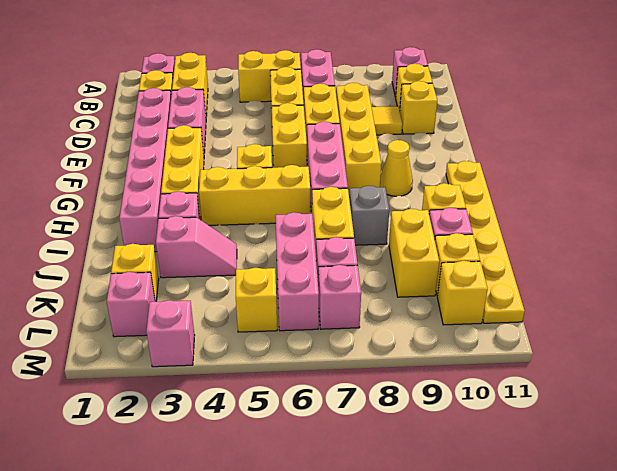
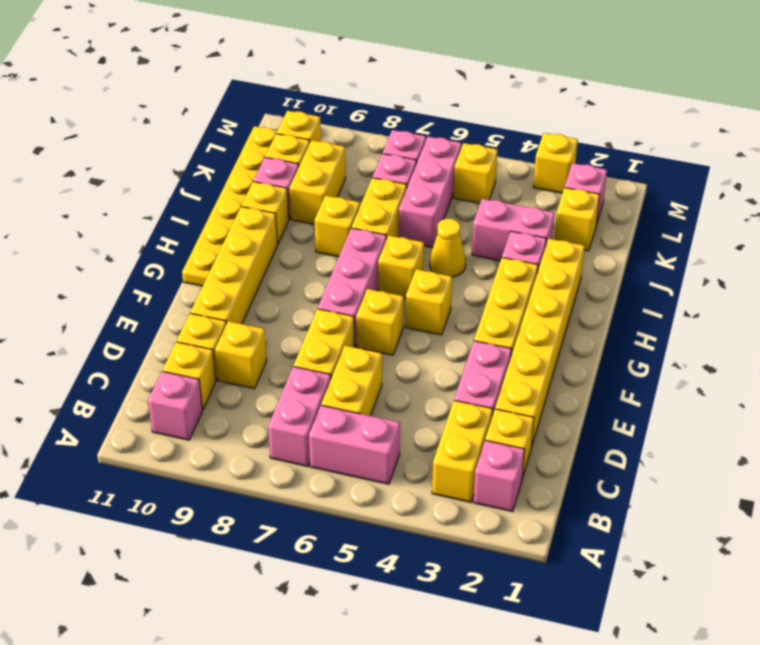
yellow 1x2 brick [238,50,301,102] -> pink 1x2 brick [309,405,400,484]
pink 1x6 brick [119,88,171,252] -> yellow 1x6 brick [495,239,585,447]
yellow 1x4 brick [336,83,381,195] -> yellow 1x4 brick moved to [190,207,277,324]
yellow 1x1 tile [372,106,402,135] -> yellow 1x1 brick [215,321,267,389]
yellow 1x2 brick [272,103,307,168] -> yellow 1x1 brick [356,289,404,355]
yellow 1x1 cone [380,140,413,196] -> yellow 1x1 cone moved to [429,219,466,277]
yellow 1x3 brick [199,165,310,225] -> yellow 1x1 brick [378,235,424,298]
grey 1x1 brick [349,186,389,245] -> yellow 1x1 brick [315,196,360,257]
pink 1x2 slope [156,216,237,278] -> pink 1x2 brick [472,199,555,261]
pink 1x1 brick [146,300,195,367] -> yellow 1x1 brick [533,133,578,193]

